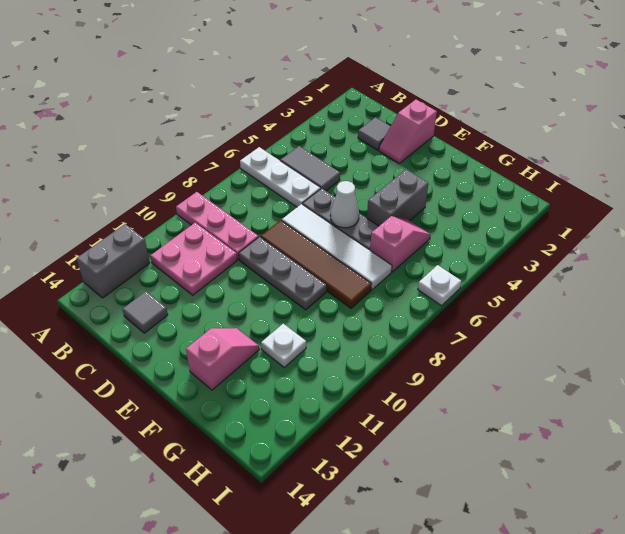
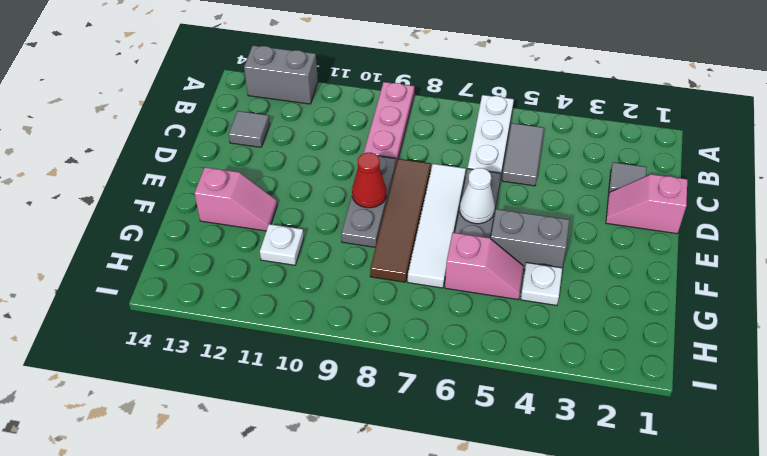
pink 2x2 plate [150,223,237,295] -> none
none -> red 1x1 cone [352,152,386,208]
white 1x1 plate [418,265,461,306] -> white 1x1 plate moved to [521,262,562,305]

